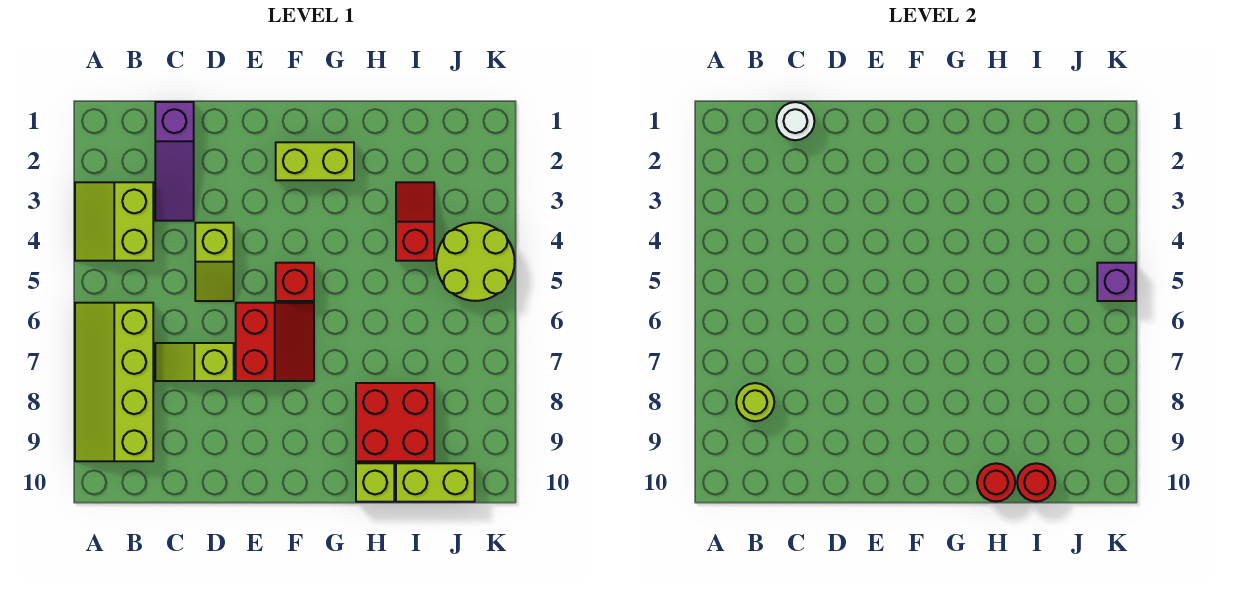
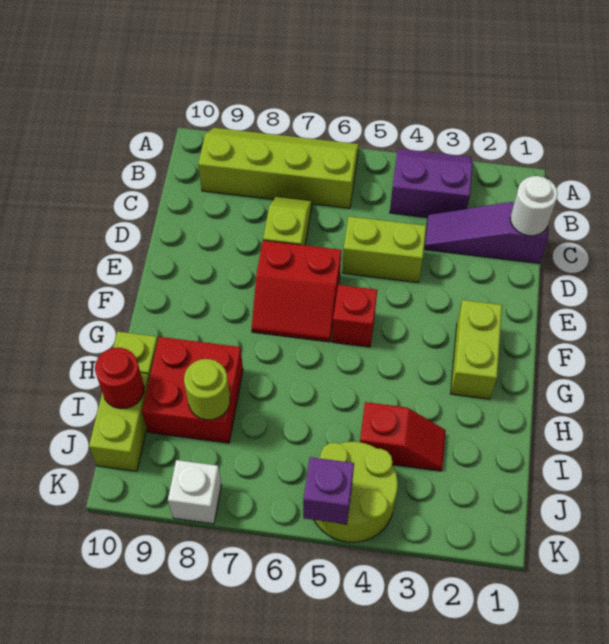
lime 2x2 slope [75,182,153,261] -> purple 2x2 slope [390,149,472,218]
lime 1x1 round brick [736,383,774,421] -> lime 1x1 round brick moved to [184,359,230,420]
lime 1x2 slope [195,223,234,301] -> lime 1x2 brick [342,216,426,282]
red 1x1 round brick [977,463,1015,502] -> none
none -> white 1x1 brick [168,460,221,524]

